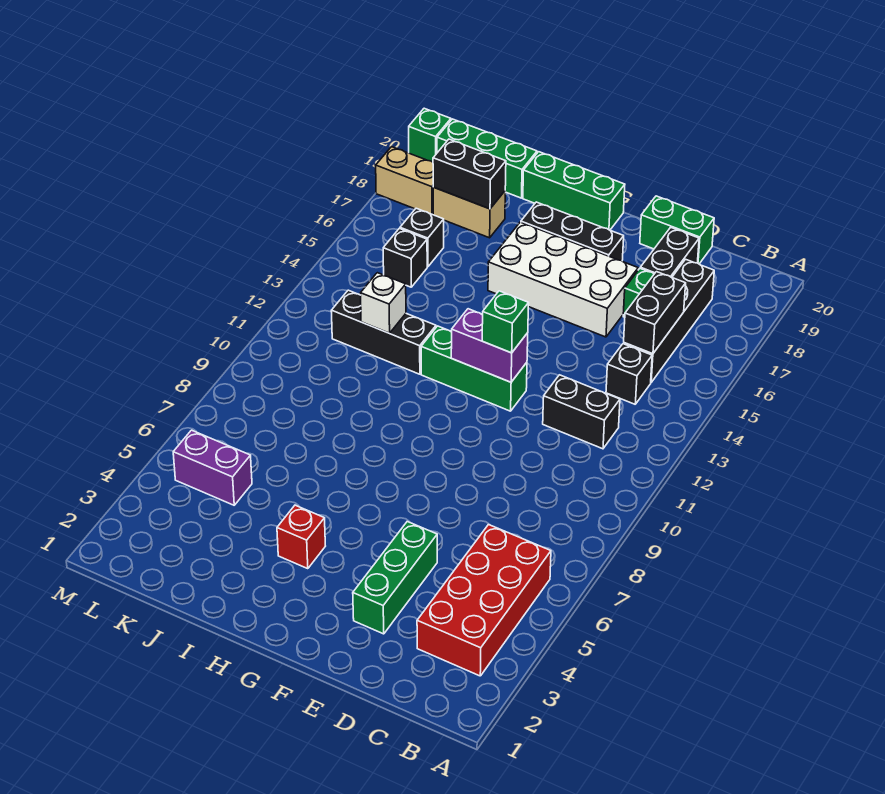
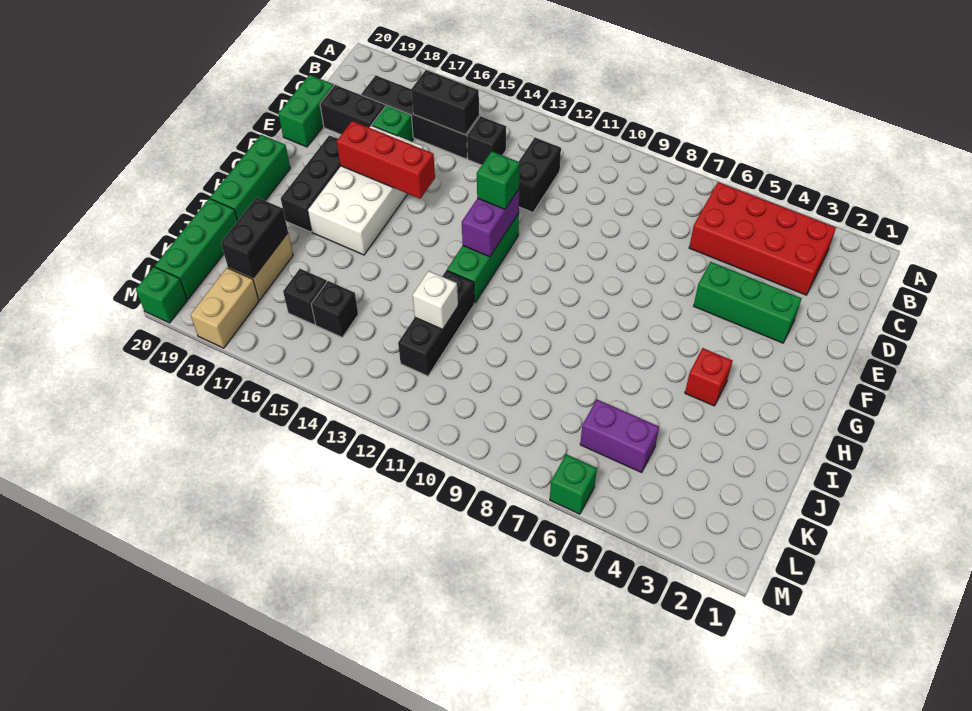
none -> red 1x3 brick [337,121,435,199]
purple 1x2 brick [173,430,252,505] -> purple 1x2 brick turned to [580,399,659,472]
none -> green 1x1 brick [550,454,597,514]

